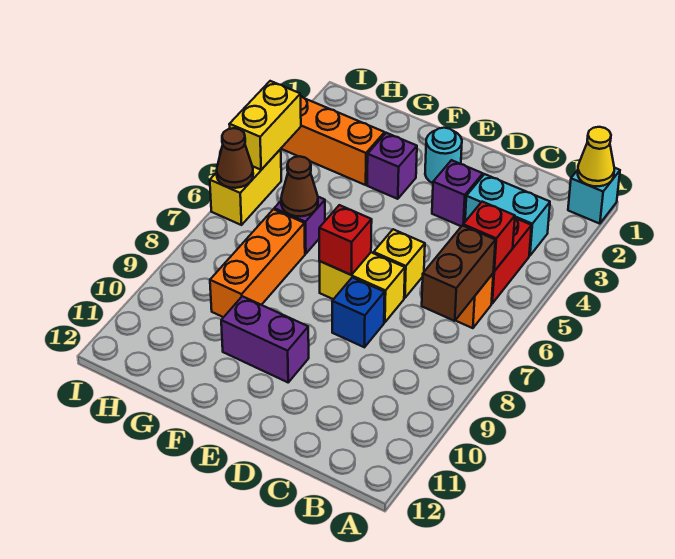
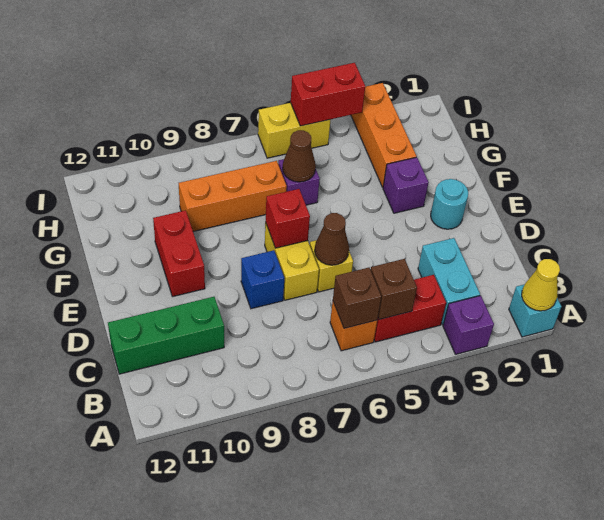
red 1x1 brick [463,202,515,271] -> brown 1x1 brick [371,259,417,320]
brown 1x2 brick [422,226,495,321] -> brown 1x1 brick [333,268,381,328]
none -> green 1x3 brick [108,297,224,374]
purple 1x1 brick [432,160,483,226] -> purple 1x1 brick moved to [443,296,494,354]
purple 1x2 brick [221,296,309,382] -> red 1x2 brick [153,210,205,297]
yellow 1x2 brick [229,81,301,170] -> red 1x2 brick [291,63,365,126]
brown 1x1 cone [217,128,253,188] -> brown 1x1 cone moved to [315,213,349,265]

